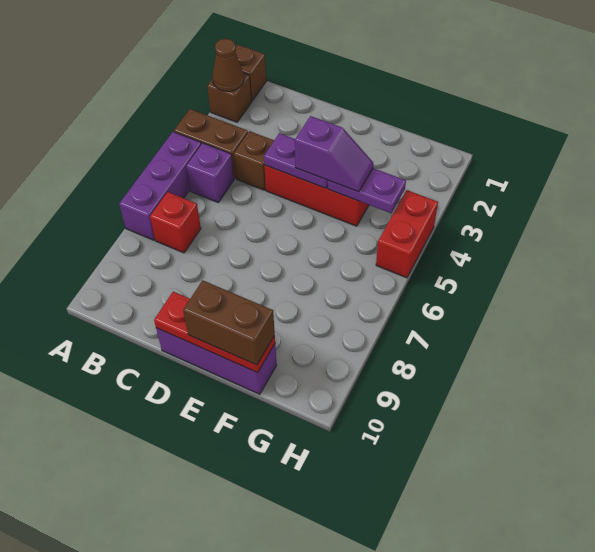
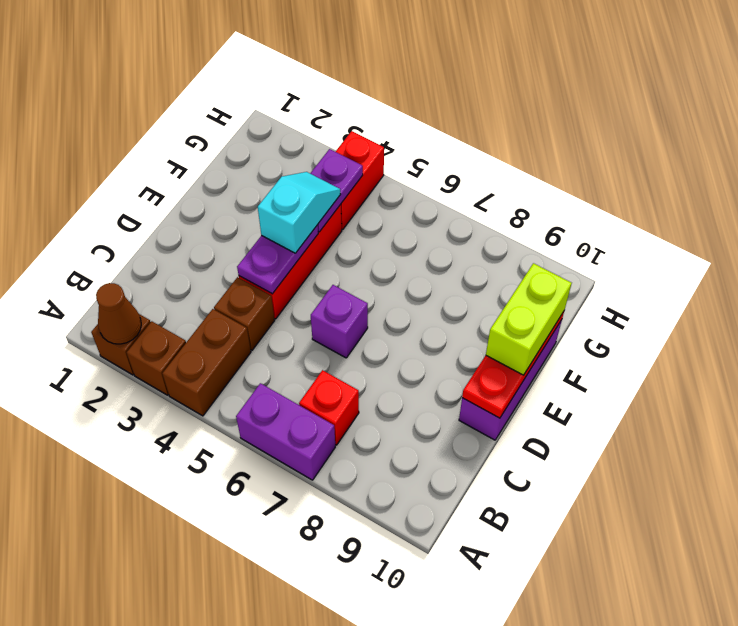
brown 1x1 brick [236,45,266,101] -> brown 1x1 brick moved to [127,321,186,395]
purple 1x3 brick [119,132,201,240] -> purple 1x2 brick [236,383,335,480]
purple 1x1 brick [186,143,234,202] -> purple 1x1 brick moved to [311,285,368,358]
purple 1x2 slope [295,116,373,192] -> cyan 1x2 slope [258,172,341,253]
brown 1x2 brick [183,280,275,365] -> lime 1x2 brick [486,263,572,375]
red 1x2 brick [376,190,438,278] -> red 1x2 brick turned to [336,131,384,229]

